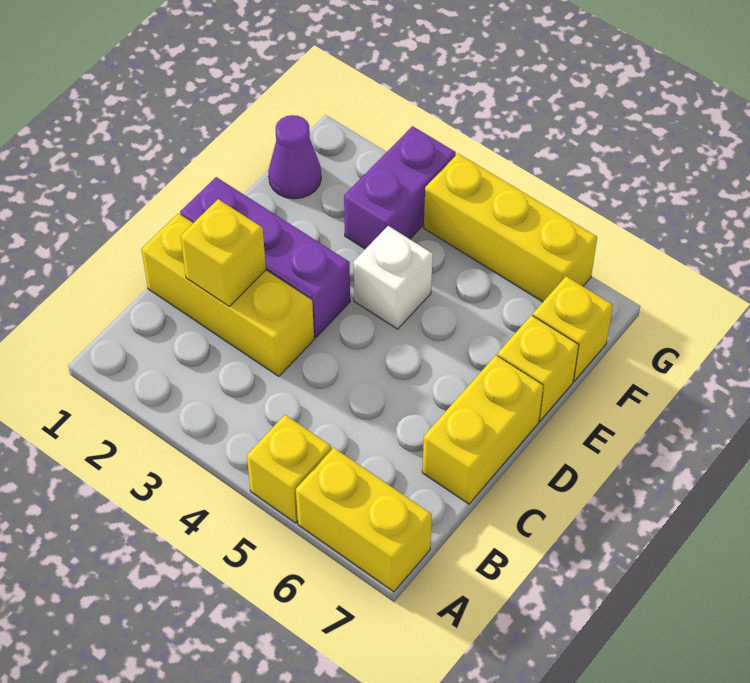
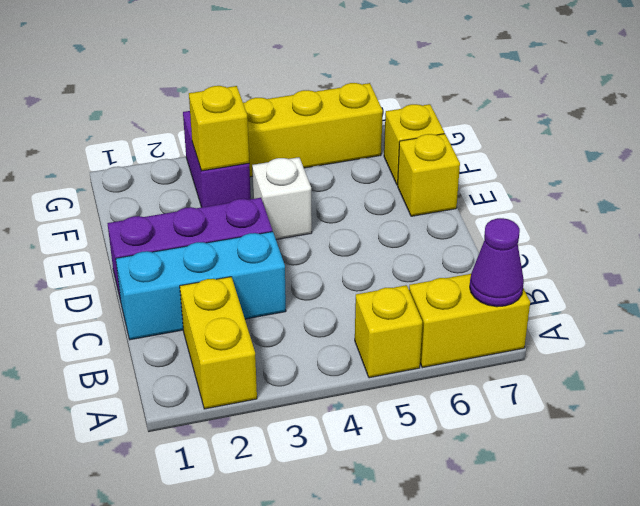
yellow 1x3 brick [141,213,314,376] -> cyan 1x3 brick [116,232,286,340]
yellow 1x1 brick [180,199,266,306] -> yellow 1x1 brick moved to [189,86,249,171]
yellow 1x2 brick [422,355,543,504] -> yellow 1x2 brick moved to [180,277,257,409]
purple 1x1 cone [268,115,321,199] -> purple 1x1 cone moved to [470,218,524,307]

